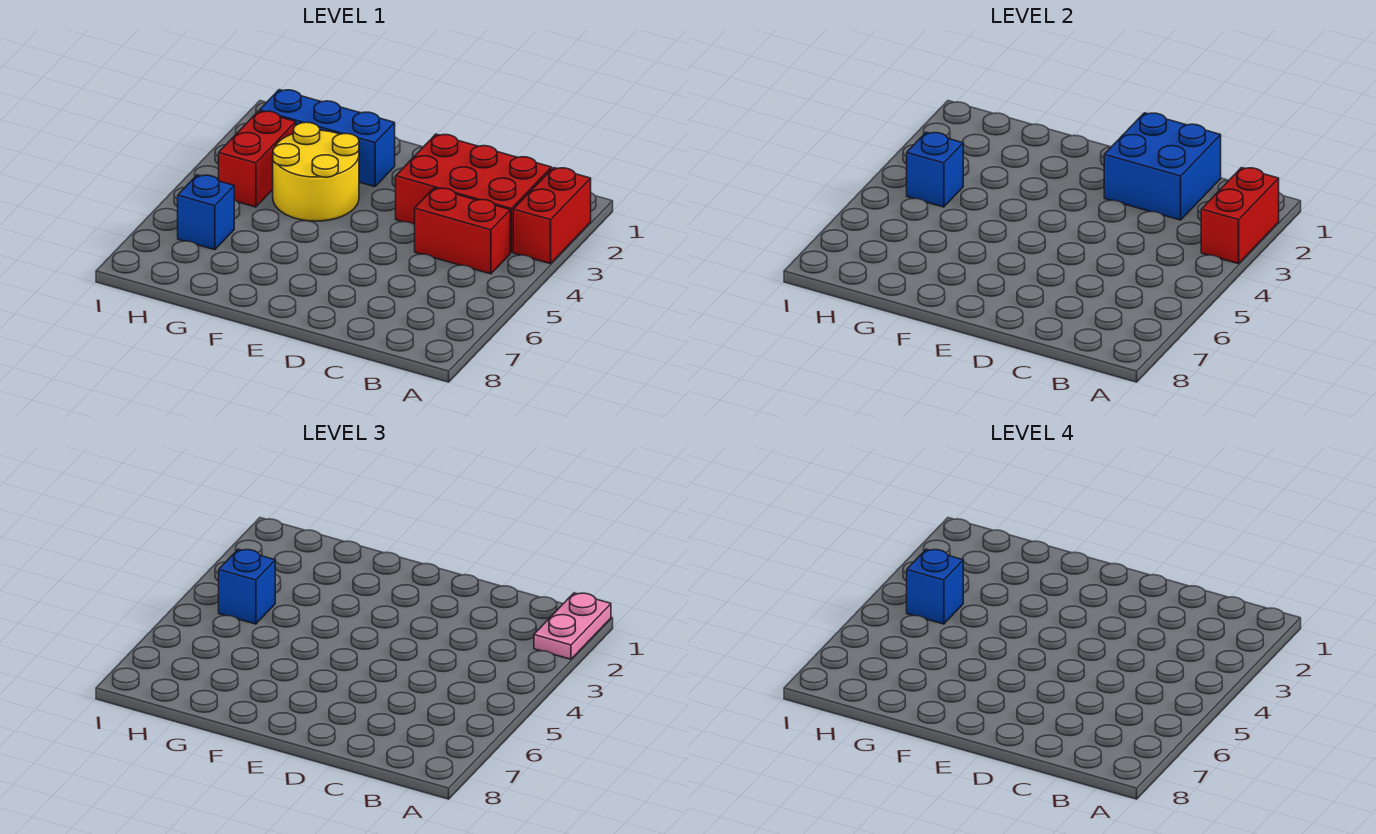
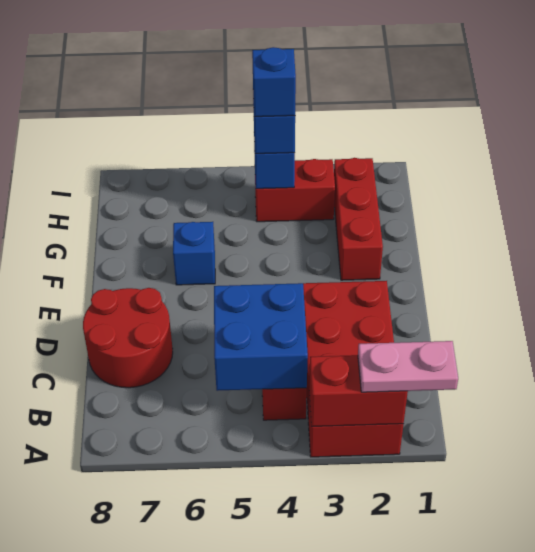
blue 2x2 brick [1104,113,1221,220] -> blue 2x2 brick moved to [214,283,308,391]
none -> red 2x2 round brick [83,288,173,388]
blue 1x3 brick [259,90,395,187] -> red 1x3 brick [334,158,383,280]
yellow 2x2 round brick [273,122,359,221] -> none
blue 1x1 brick [178,175,234,250] -> blue 1x1 brick moved to [173,222,215,285]

